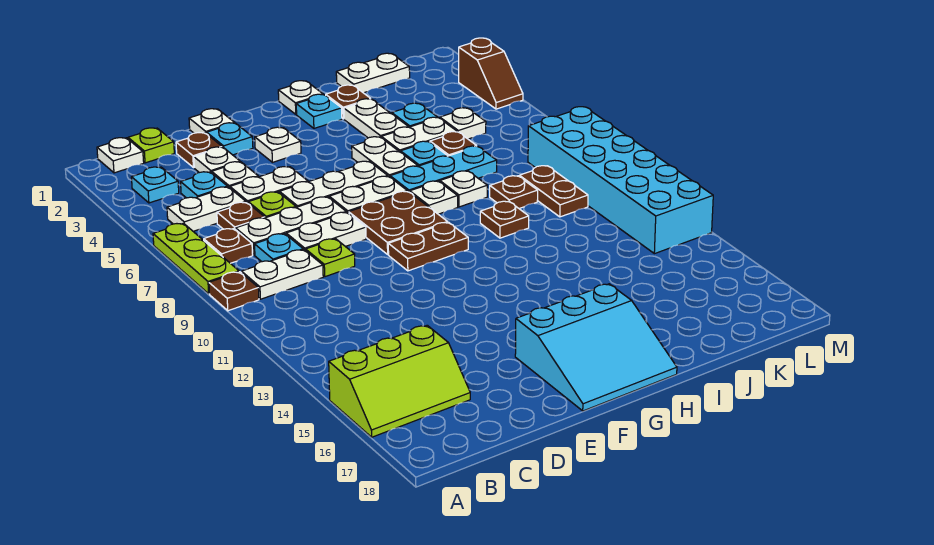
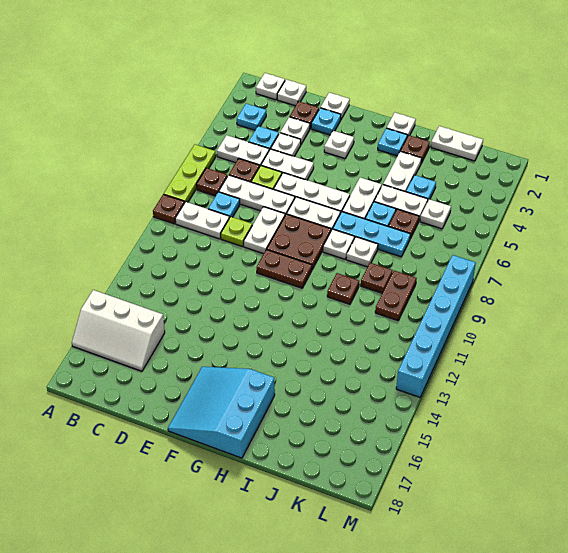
lime 2x3 slope [329,325,470,437] -> white 2x3 slope [72,290,165,371]
lime 1x1 plate [128,128,174,163] -> white 1x1 plate [277,79,306,106]
white 1x2 plate [286,212,366,251] -> white 1x2 plate turned to [244,207,285,254]
cyan 3x3 slope [515,284,677,411] -> cyan 3x3 slope turned to [168,367,275,458]
cyan 2x6 brick [528,107,713,254] -> cyan 1x6 brick [396,255,475,397]
brown 1x2 slope [459,38,523,109] -> none

